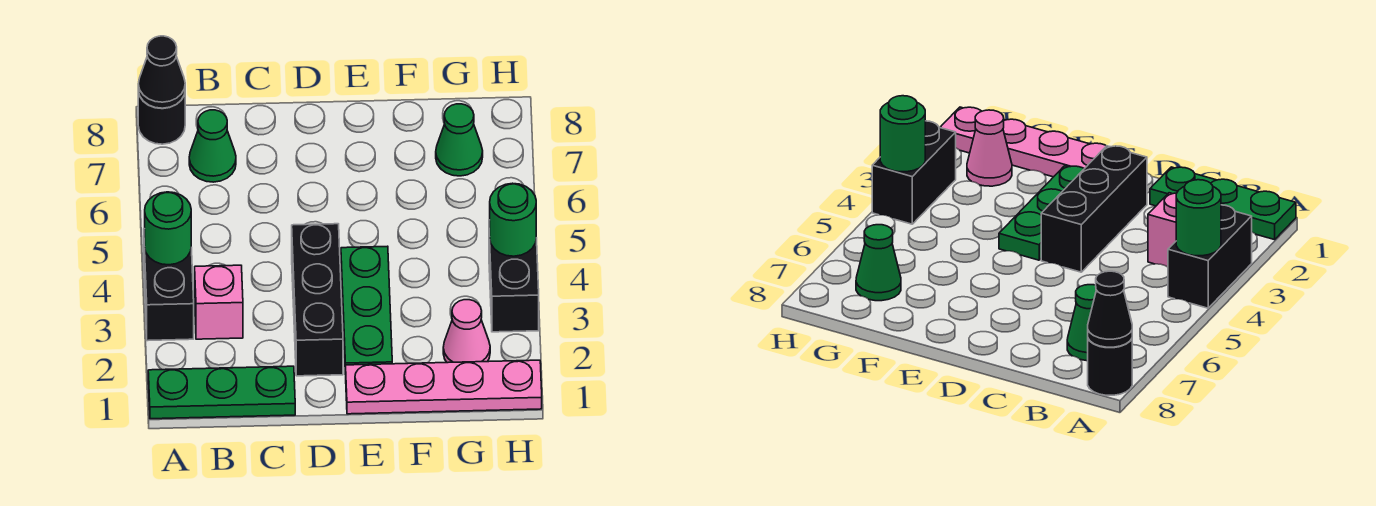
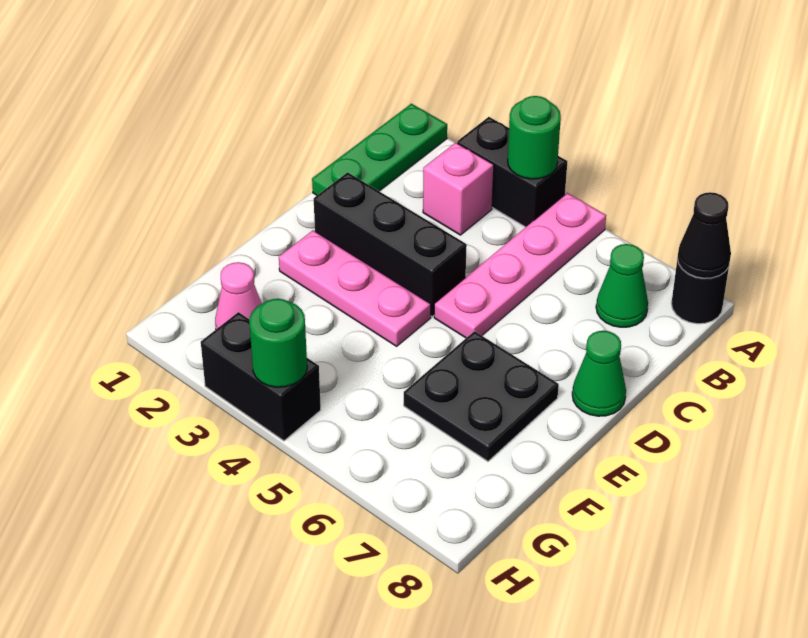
pink 1x4 plate [346,360,542,414] -> pink 1x4 plate moved to [434,193,606,338]
green 1x3 plate [341,246,392,374] -> pink 1x3 plate [279,230,431,346]
none -> black 2x2 plate [404,331,559,461]
green 1x1 cone [436,104,483,176] -> green 1x1 cone moved to [572,331,626,416]

